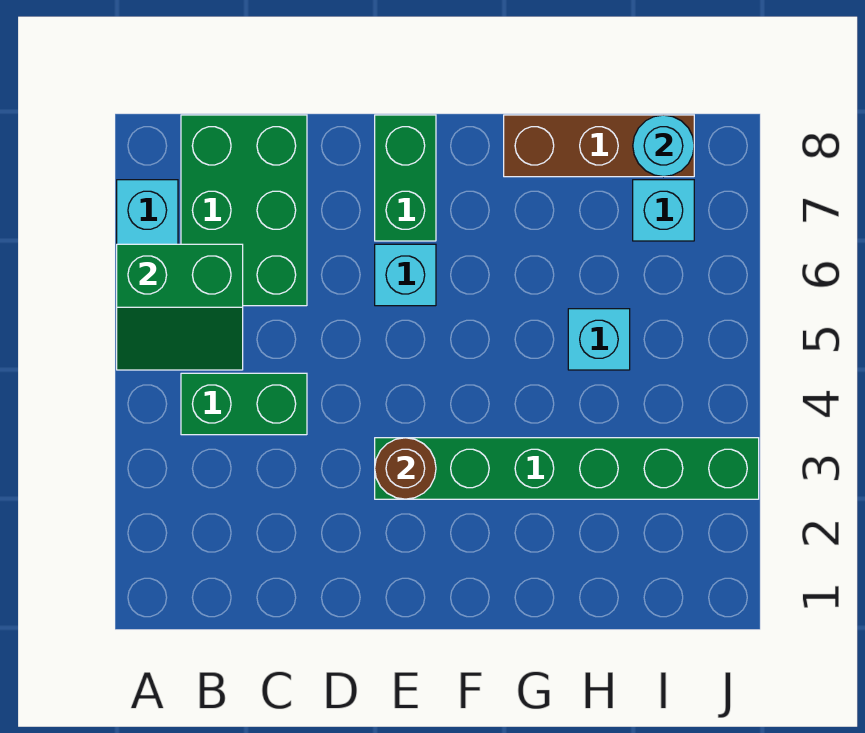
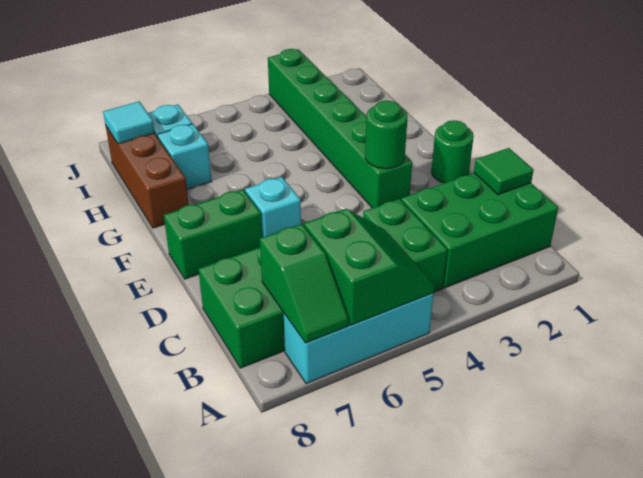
none -> green 1x2 slope [260,224,349,343]
none -> green 2x3 brick [401,173,558,288]
none -> green 1x1 tile [474,148,533,195]
none -> green 1x1 round brick [432,120,474,183]
brown 1x1 round brick [375,438,436,499] -> green 1x1 round brick [365,101,408,169]
cyan 1x1 brick [568,309,630,370] -> cyan 1x1 brick moved to [157,124,212,189]
cyan 1x1 round brick [633,115,694,177] -> cyan 1x1 tile [103,102,155,144]

